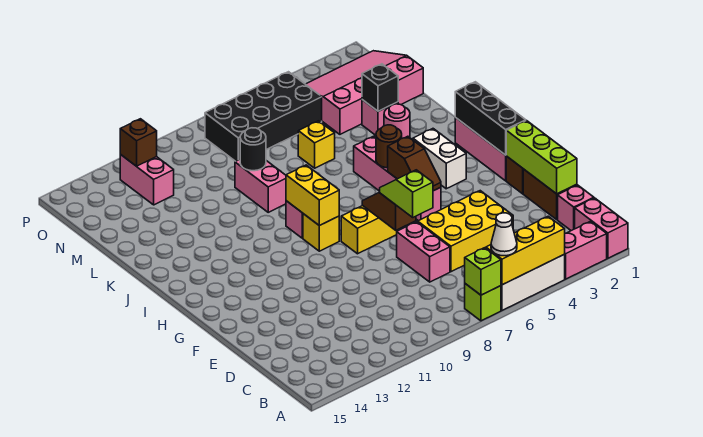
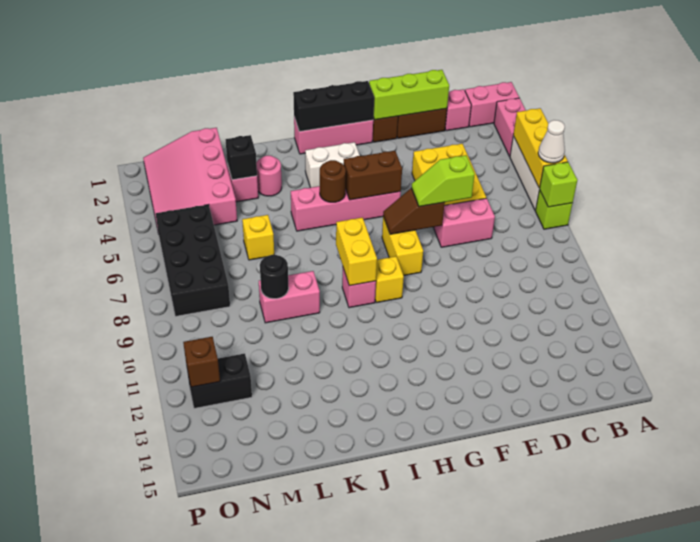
brown 1x2 slope [388,136,441,191] -> brown 1x2 brick [344,151,402,200]
yellow 1x2 brick [286,165,339,226] -> yellow 1x2 brick turned to [336,218,377,286]
pink 1x2 brick [120,154,174,205] -> black 1x2 brick [187,354,252,408]

